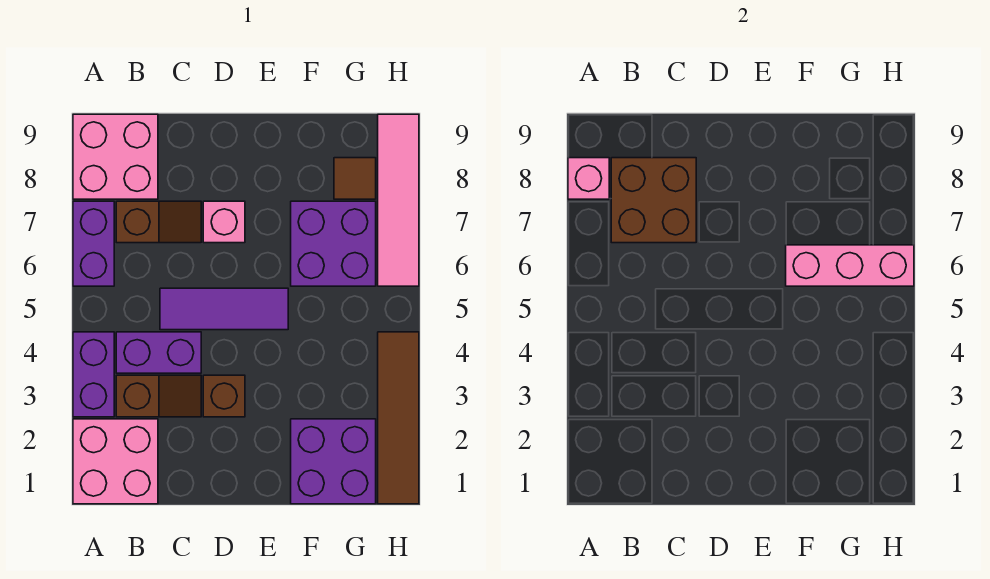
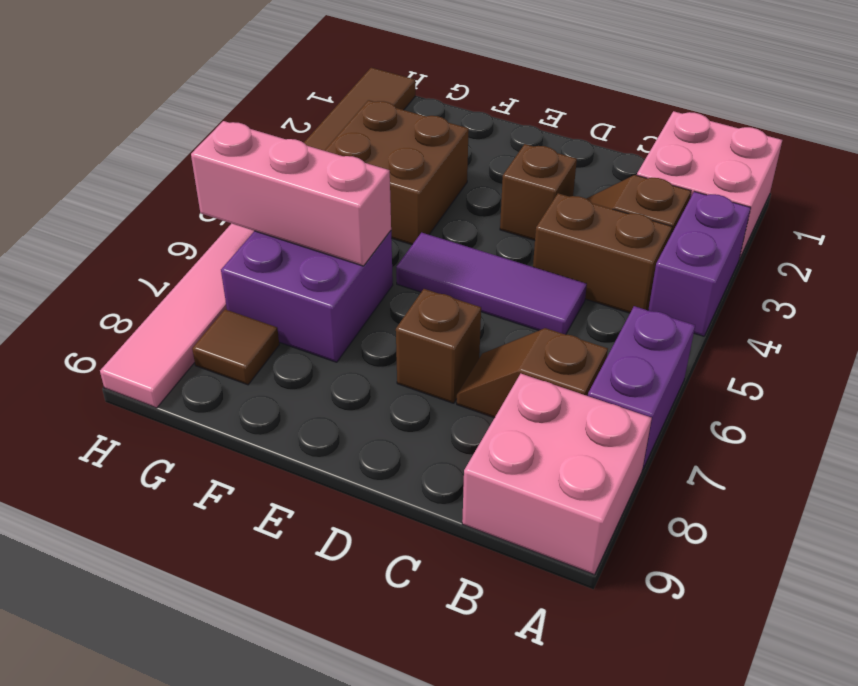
pink 1x1 brick [568,158,609,199] -> none
purple 1x2 brick [116,332,201,373] -> brown 1x2 brick [533,193,672,313]
brown 2x2 brick [611,158,696,243] -> brown 2x2 brick moved to [325,100,469,245]
pink 1x1 brick [203,201,245,243] -> brown 1x1 brick [396,289,481,403]
purple 2x2 brick [291,419,376,504] -> none

